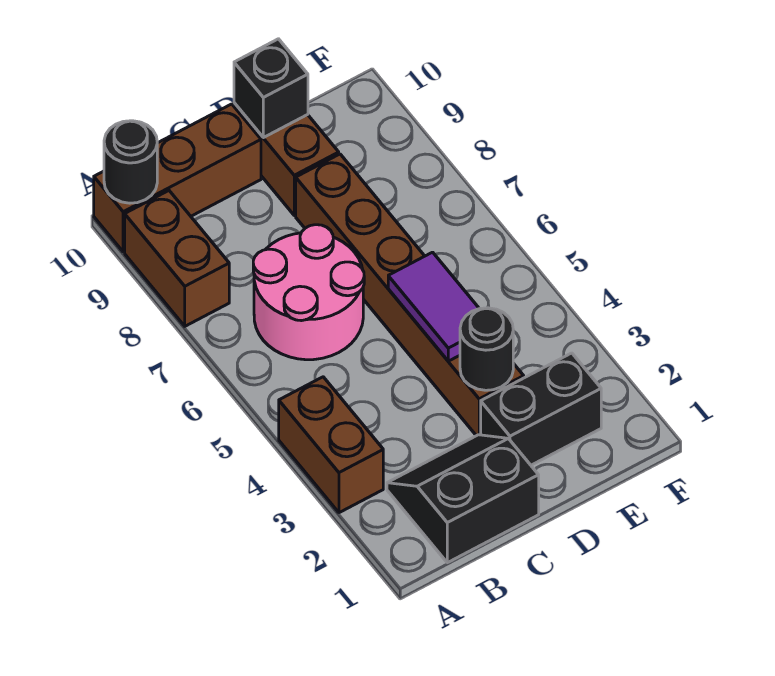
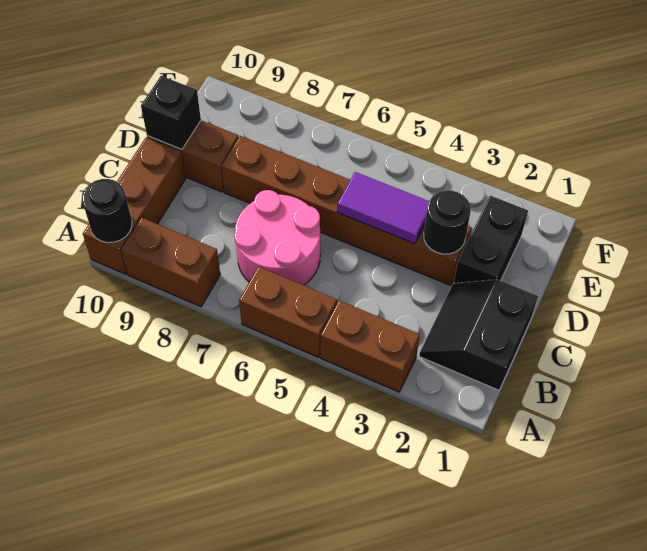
none -> brown 1x2 brick [239,267,337,357]

